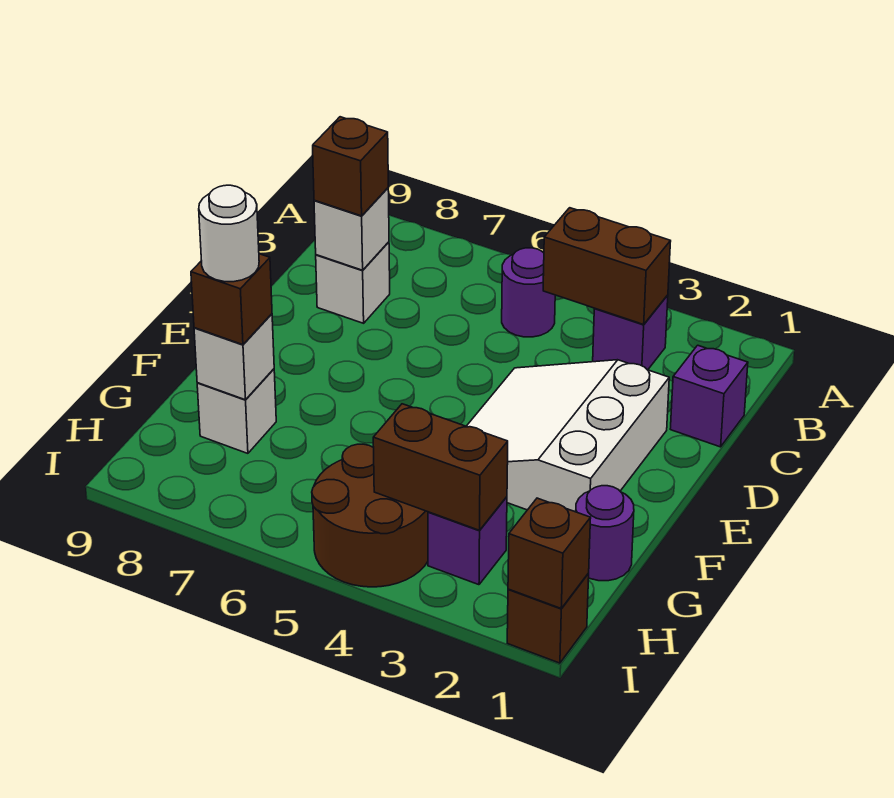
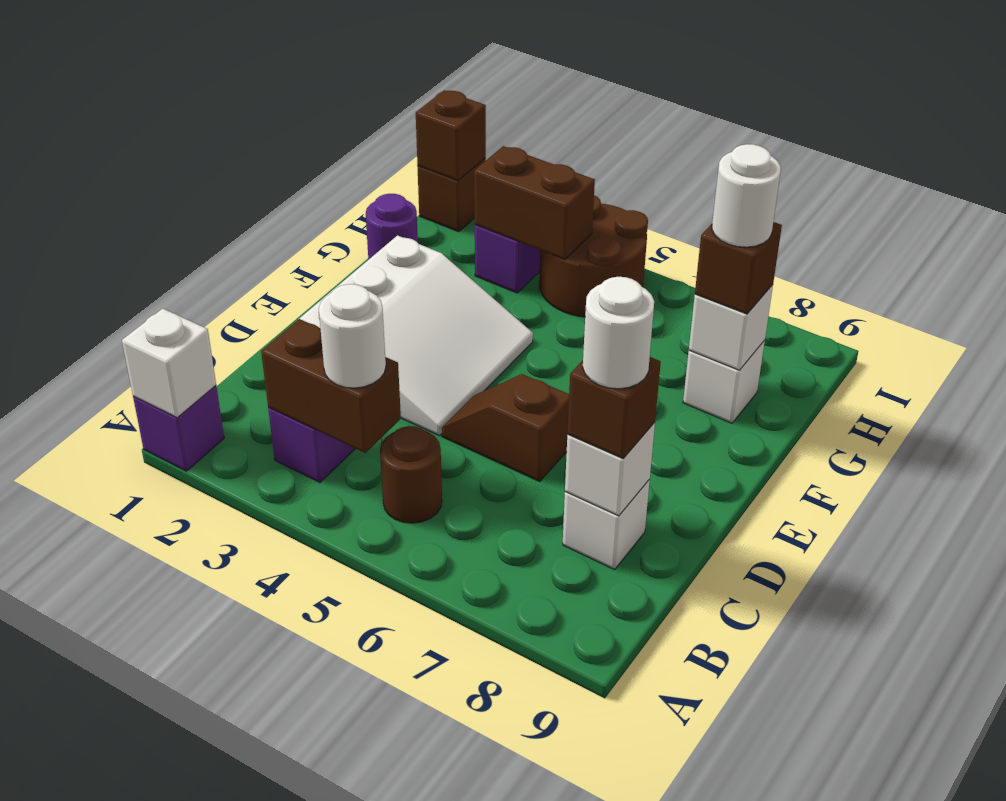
none -> white 1x1 brick [122,308,216,418]
none -> white 1x1 round brick [319,284,386,388]
purple 1x1 round brick [502,248,555,337] -> brown 1x1 round brick [380,426,442,523]
purple 1x1 brick [670,345,748,447] -> purple 1x1 brick moved to [133,386,224,471]
none -> white 1x1 round brick [583,277,654,389]
none -> brown 1x2 slope [442,374,569,482]

